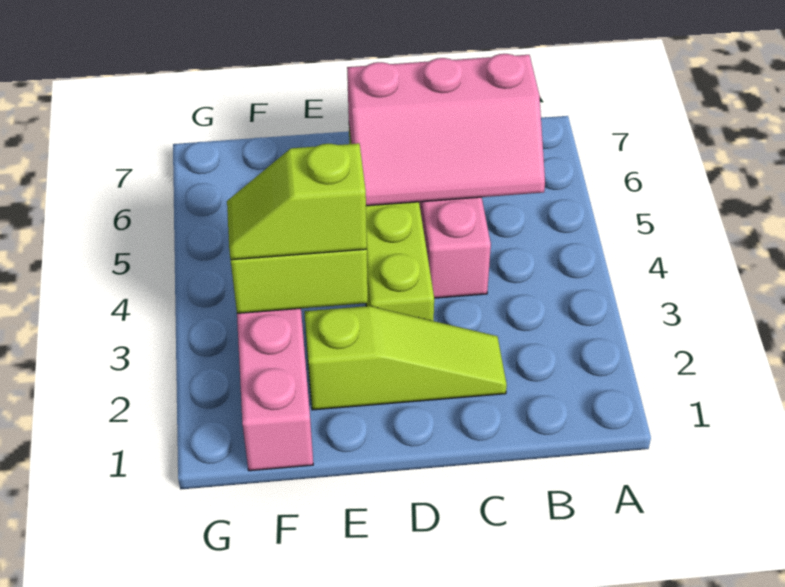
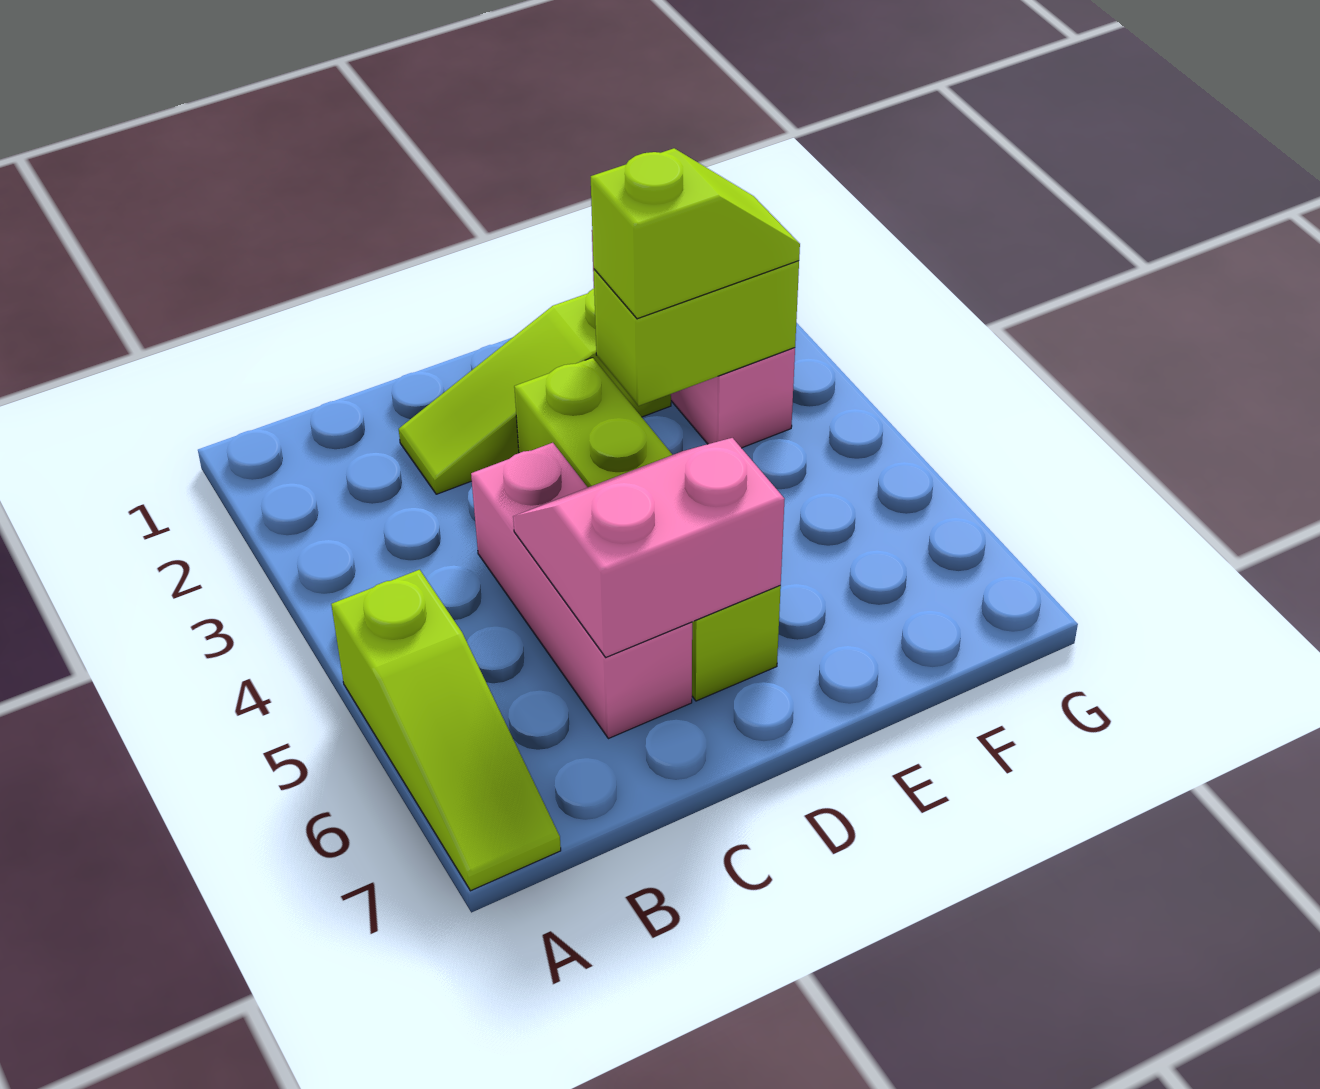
none -> lime 1x3 slope [331,570,561,891]
pink 2x3 slope [347,54,545,206] -> pink 2x2 slope [513,438,784,657]

